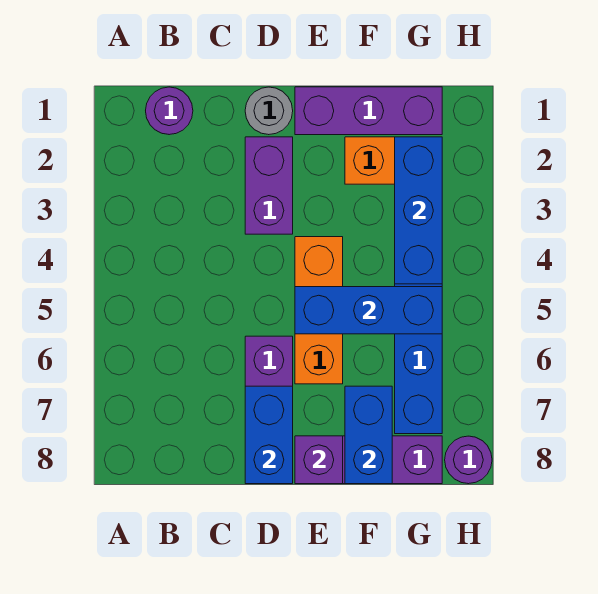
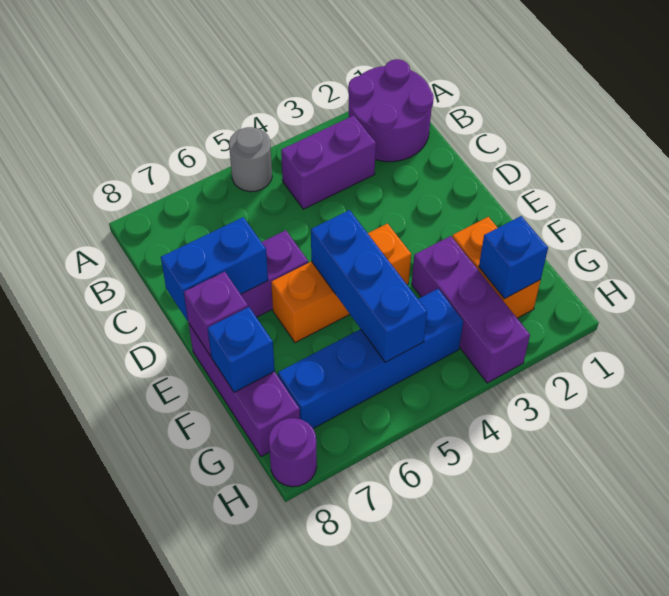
purple 1x1 round brick [146,87,193,135] -> purple 2x2 round brick [348,59,434,162]
grey 1x1 round brick [245,87,293,135] -> grey 1x1 round brick moved to [229,127,272,192]
purple 1x2 brick [245,137,293,234] -> purple 1x2 brick moved to [281,116,376,209]
purple 1x3 brick [295,87,442,135] -> purple 1x3 brick moved to [412,236,530,383]
blue 1x2 brick [345,386,392,484] -> blue 1x1 brick [208,307,275,392]
blue 1x3 brick [395,137,442,284] -> blue 1x1 brick [479,216,548,299]

